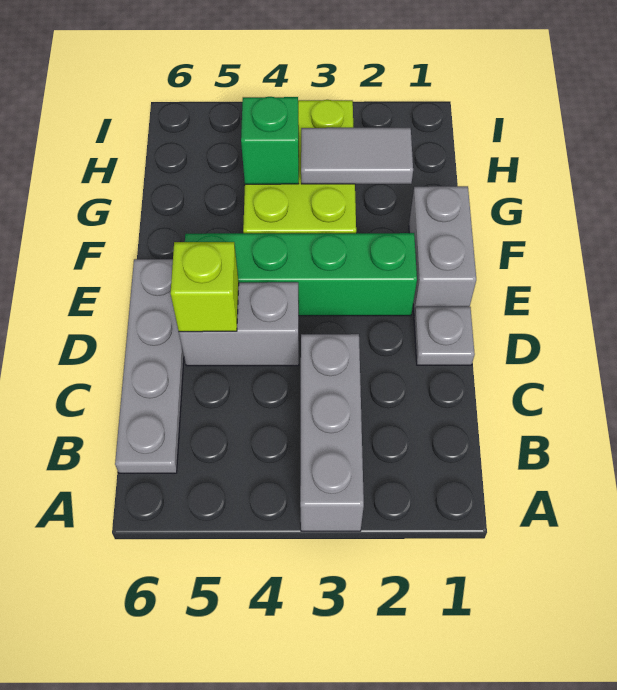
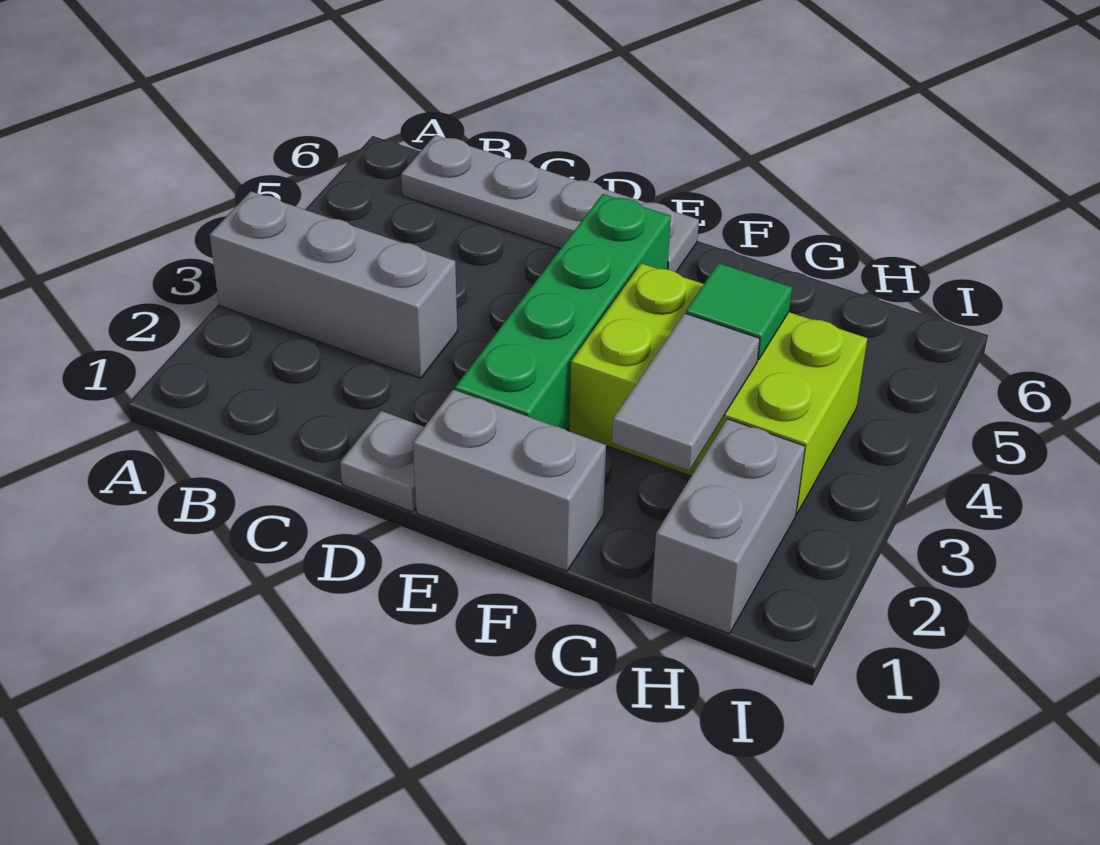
grey 1x2 brick [179,282,299,366] -> grey 1x2 brick moved to [651,419,805,634]
lime 1x1 brick [171,242,239,332] -> none
green 1x1 brick [241,97,299,184] -> green 1x1 tile [686,263,792,360]

